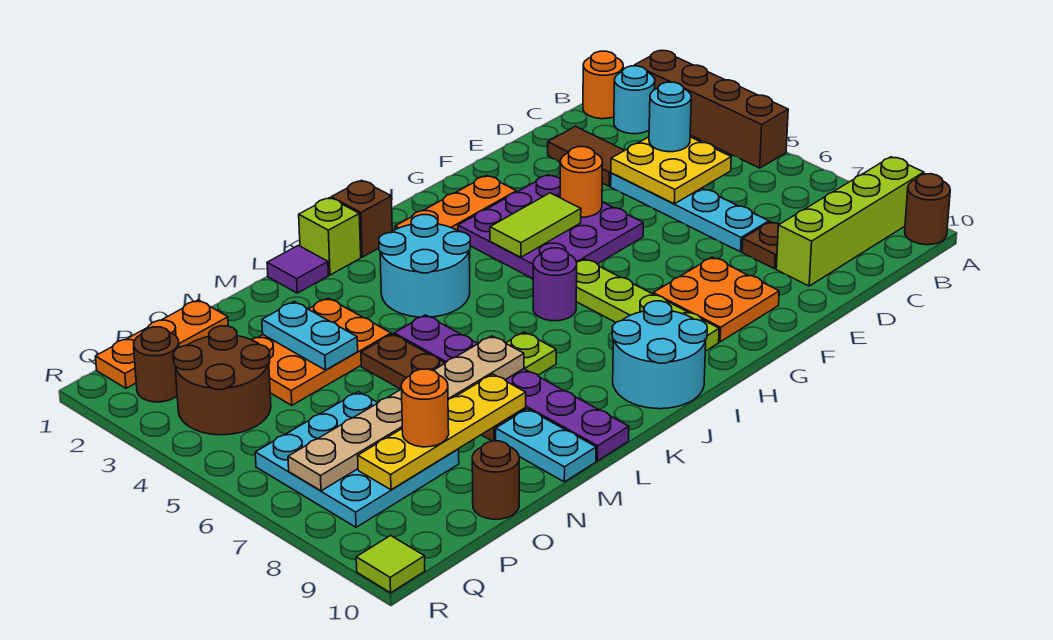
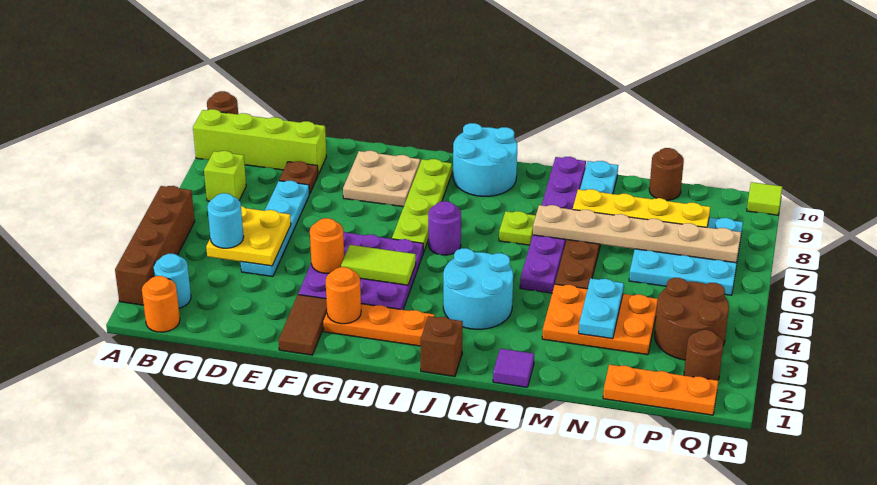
brown 1x2 tile [548,126,625,186] -> brown 1x2 tile moved to [279,295,327,355]
orange 2x2 plate [653,257,779,342] -> tan 2x2 plate [343,151,420,207]
lime 1x1 brick [299,198,361,275] -> lime 1x1 brick moved to [204,151,246,201]
orange 1x1 round brick [401,369,449,447] -> orange 1x1 round brick moved to [326,267,361,324]

